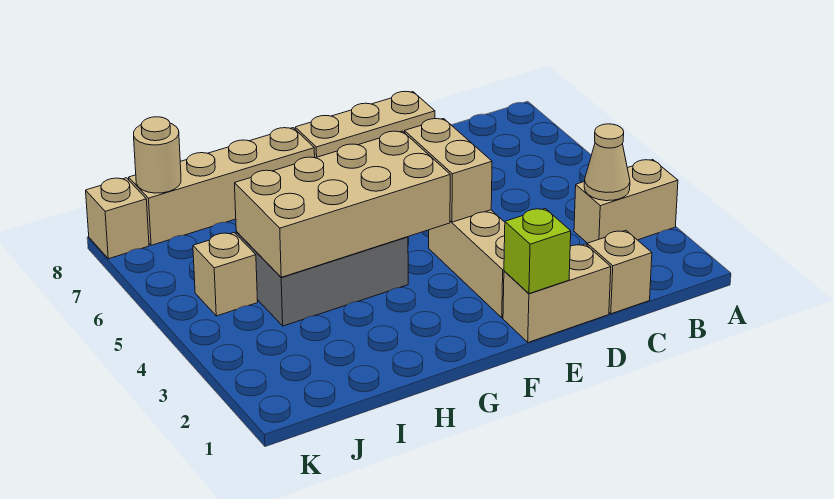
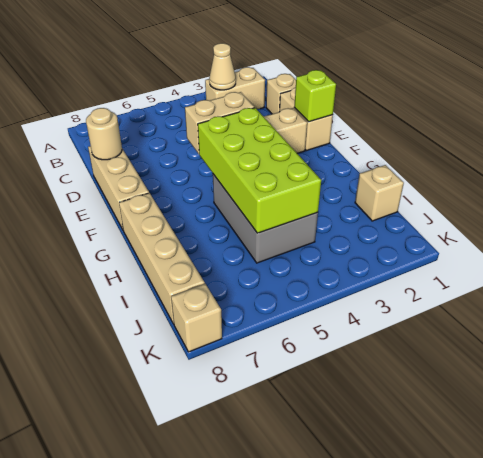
tan 1x2 brick [574,160,678,243] -> tan 1x2 brick turned to [205,67,265,109]
tan 2x4 brick [235,131,450,277] -> lime 2x4 brick [198,108,321,233]
tan 1x1 brick [193,233,258,316] -> tan 1x1 brick moved to [355,165,404,221]
tan 1x1 round brick [134,117,181,193] -> tan 1x1 round brick moved to [86,108,122,160]

